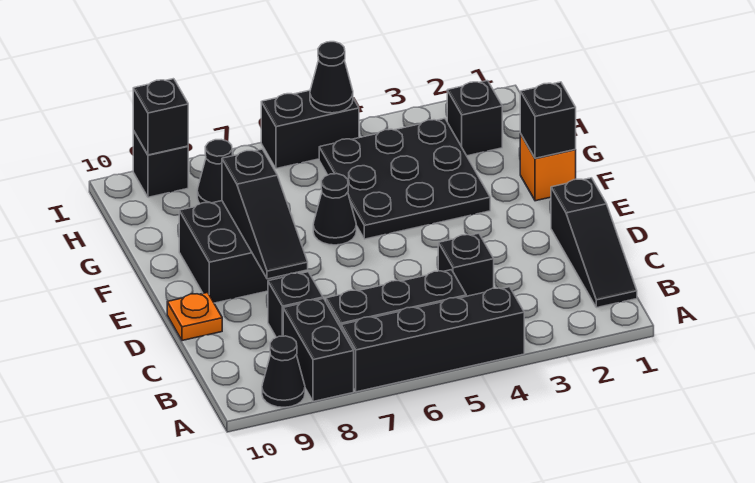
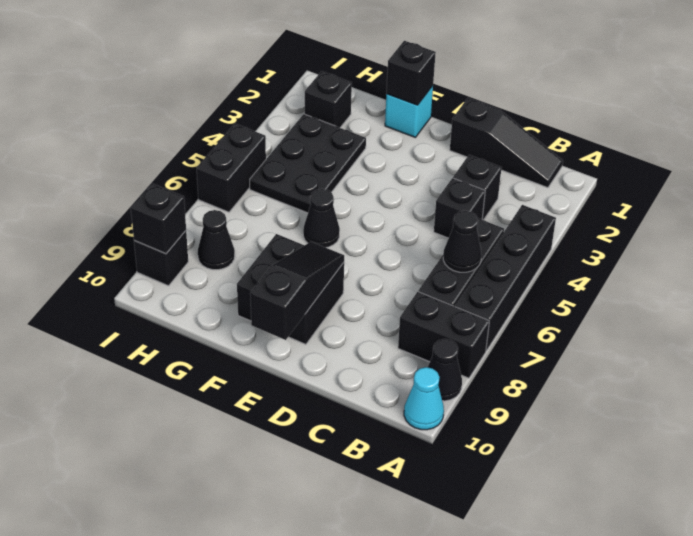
none -> cyan 1x1 cone [404,367,444,430]
black 1x1 brick [268,272,323,337] -> black 1x1 brick moved to [453,155,502,220]
black 1x3 slope [222,149,308,279] -> black 1x3 slope turned to [250,242,344,340]
orange 1x1 plate [167,292,222,341] -> none
orange 1x1 brick [520,134,576,201] -> cyan 1x1 brick [385,86,433,138]
black 3x3 plate [319,118,490,239] -> black 2x3 plate [250,114,366,213]
black 1x1 cone [310,42,353,113] -> black 1x1 cone moved to [443,211,482,272]

